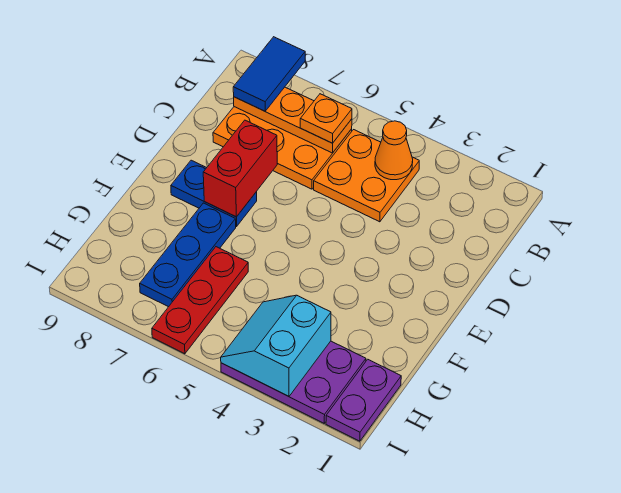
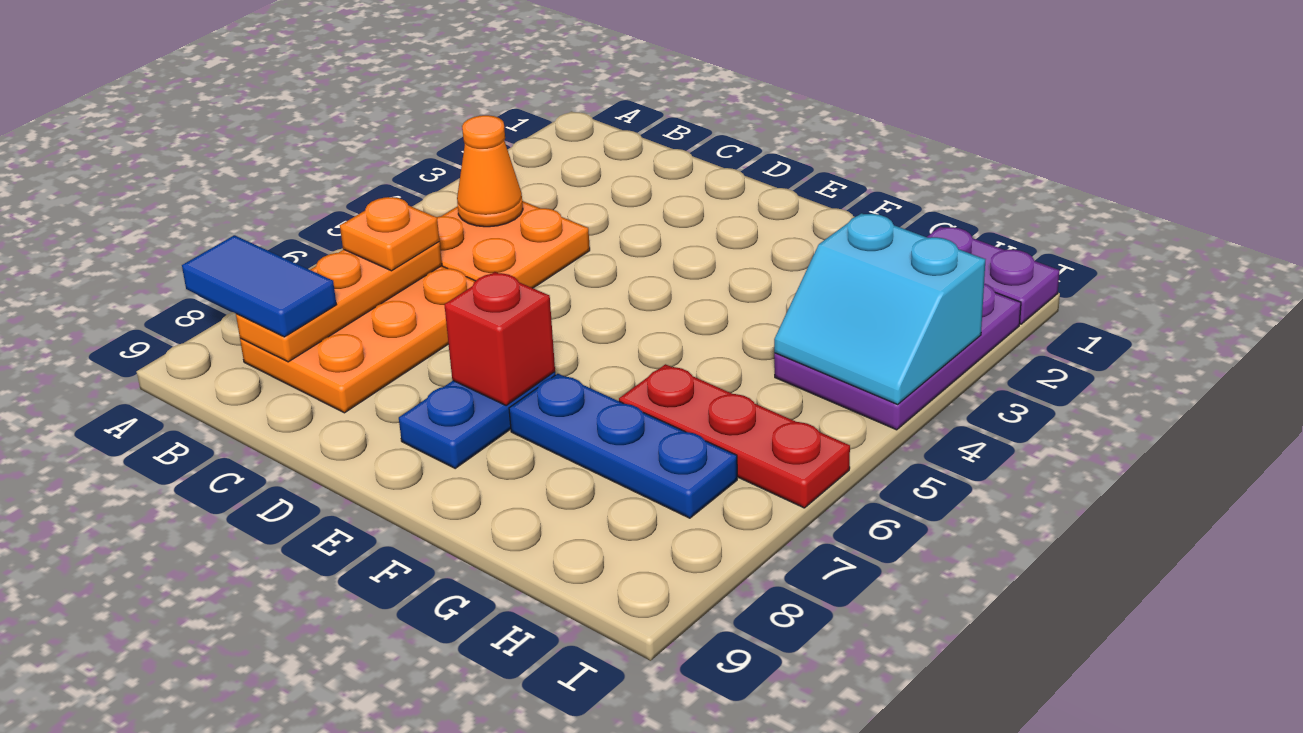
red 1x2 brick [203,120,277,217] -> red 1x1 brick [444,272,555,406]

